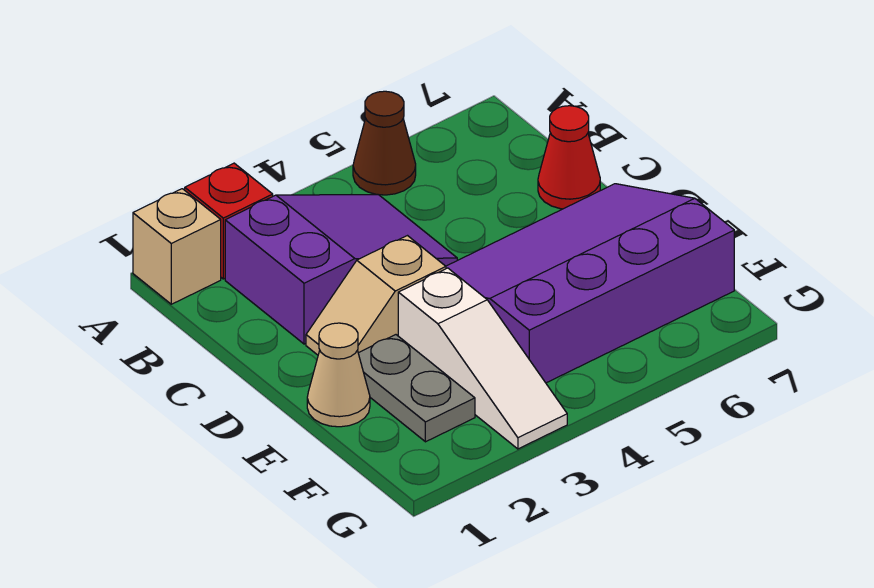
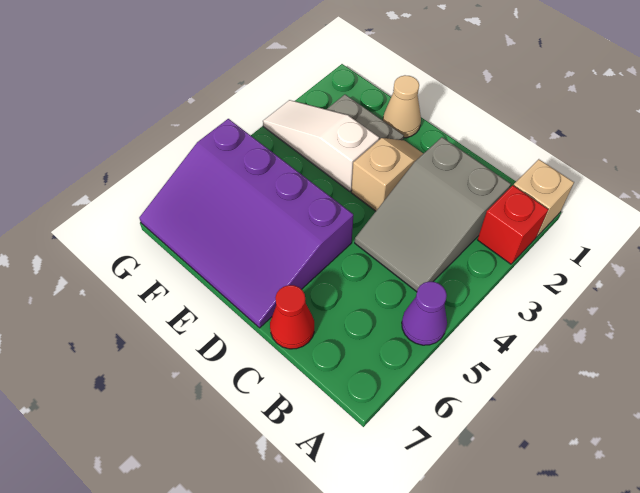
brown 1x1 cone [353,91,416,195] -> purple 1x1 cone [402,281,447,345]
purple 2x3 slope [225,195,457,344] -> grey 2x3 slope [355,137,511,292]
purple 3x4 slope [446,184,734,383] -> purple 3x4 slope turned to [139,119,353,328]

